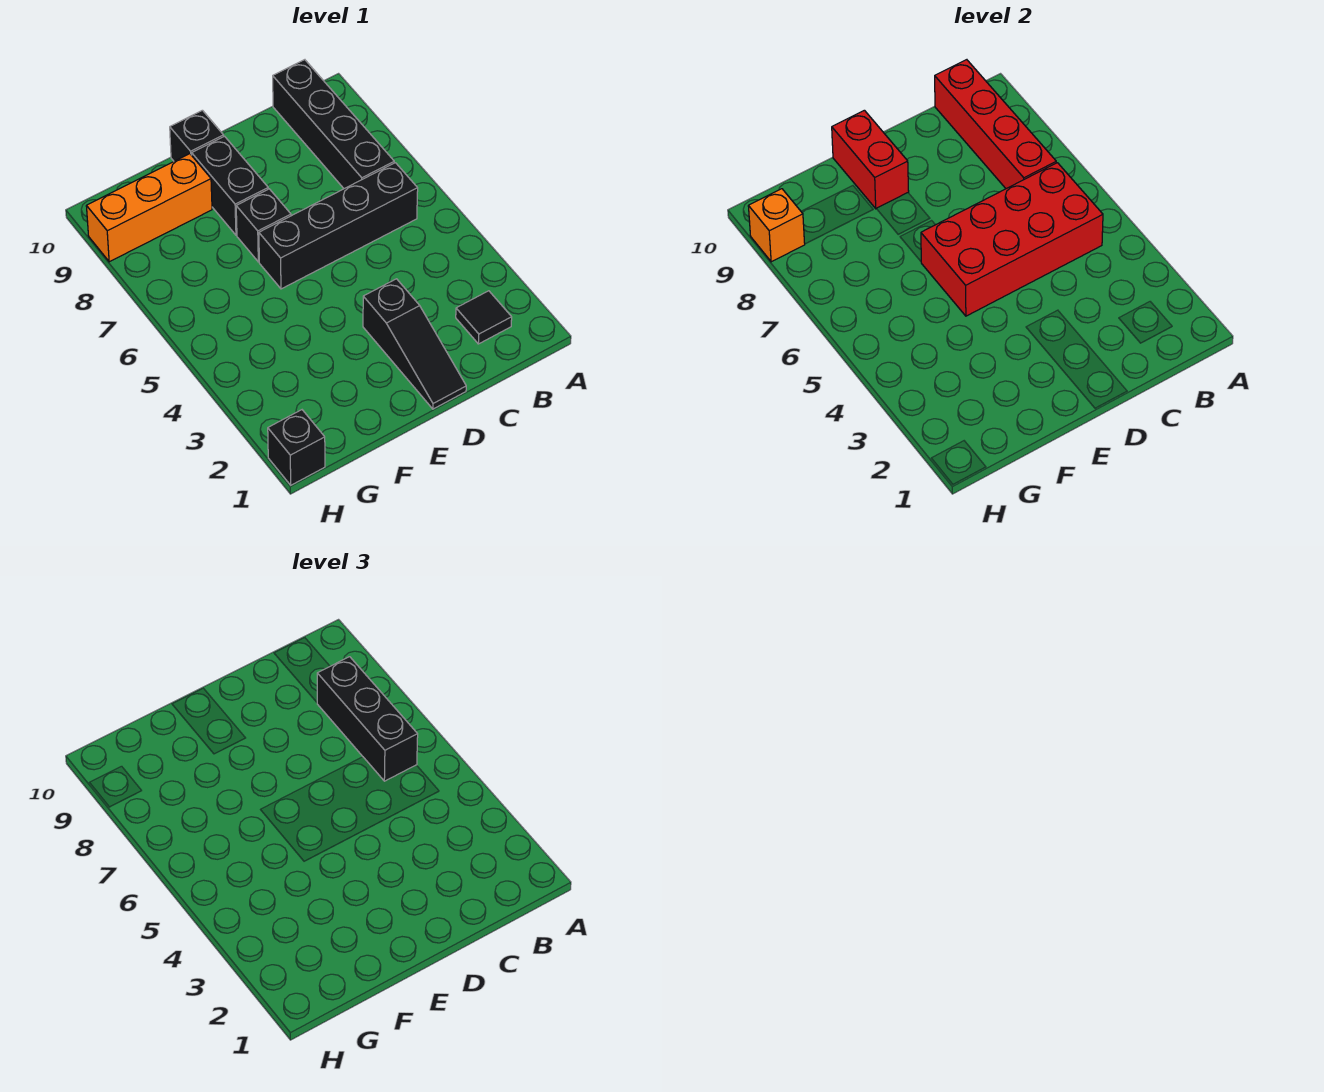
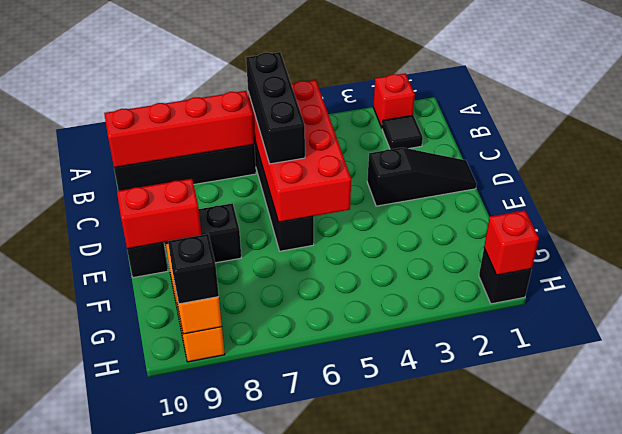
none -> red 1x1 brick [373,73,415,128]
black 1x3 brick [317,657,418,781] -> black 1x3 brick turned to [246,52,305,164]
black 1x1 brick [236,189,291,262] -> black 1x1 brick moved to [168,234,219,304]
none -> red 1x1 brick [484,210,539,275]

